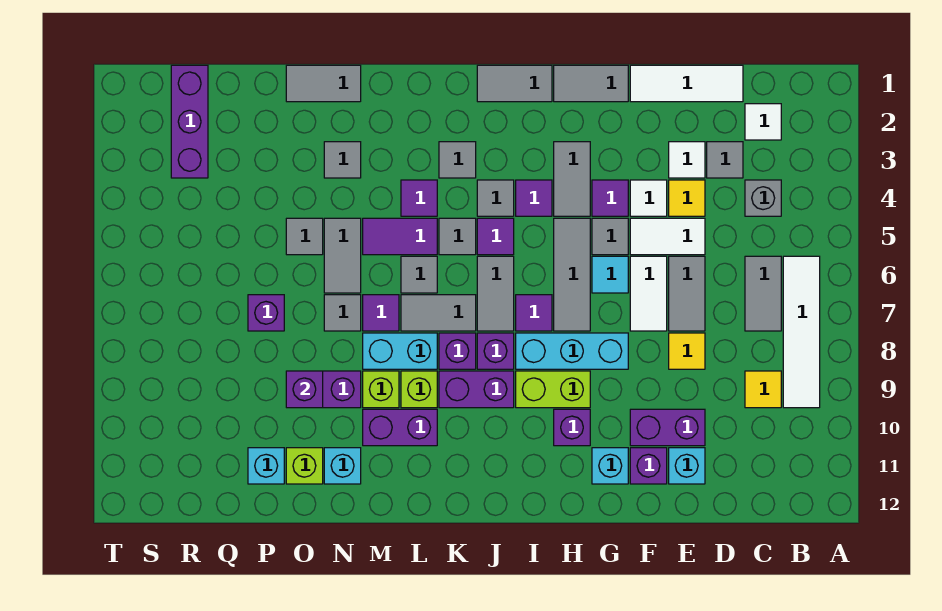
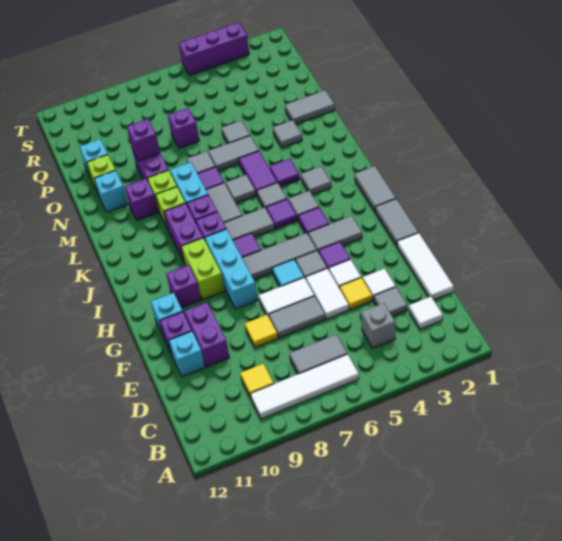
purple 1x2 brick [363,409,437,446] -> purple 1x1 brick [125,179,158,220]
grey 1x2 tile [286,65,361,102] -> grey 1x2 tile turned to [285,90,335,124]
purple 1x3 brick [171,65,208,178] -> purple 1x3 brick moved to [179,23,249,75]

